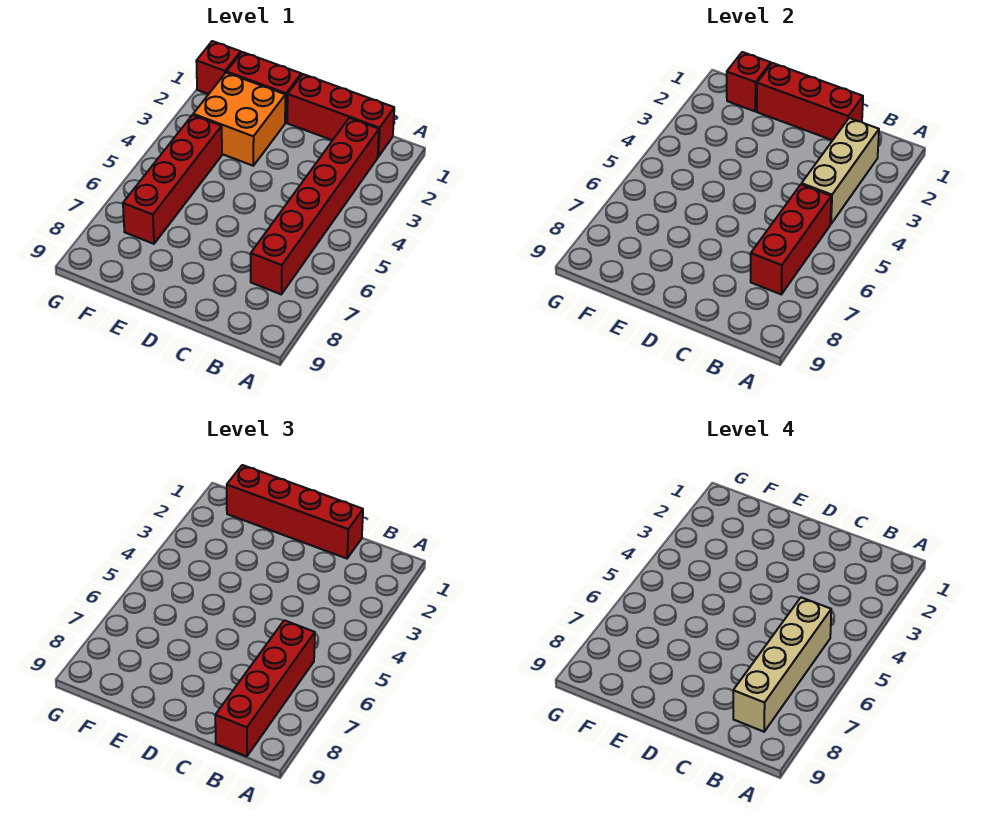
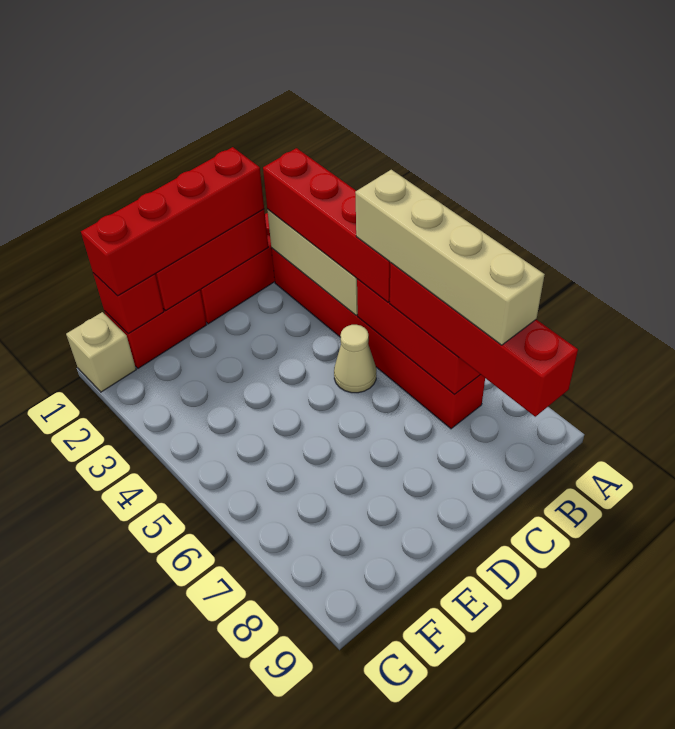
none -> tan 1x1 cone [334,325,376,393]
orange 2x2 brick [193,73,285,166] -> none
red 1x4 brick [123,115,222,244] -> red 1x4 brick moved to [263,148,391,302]
red 1x1 brick [196,41,241,94] -> tan 1x1 brick [66,312,136,392]

